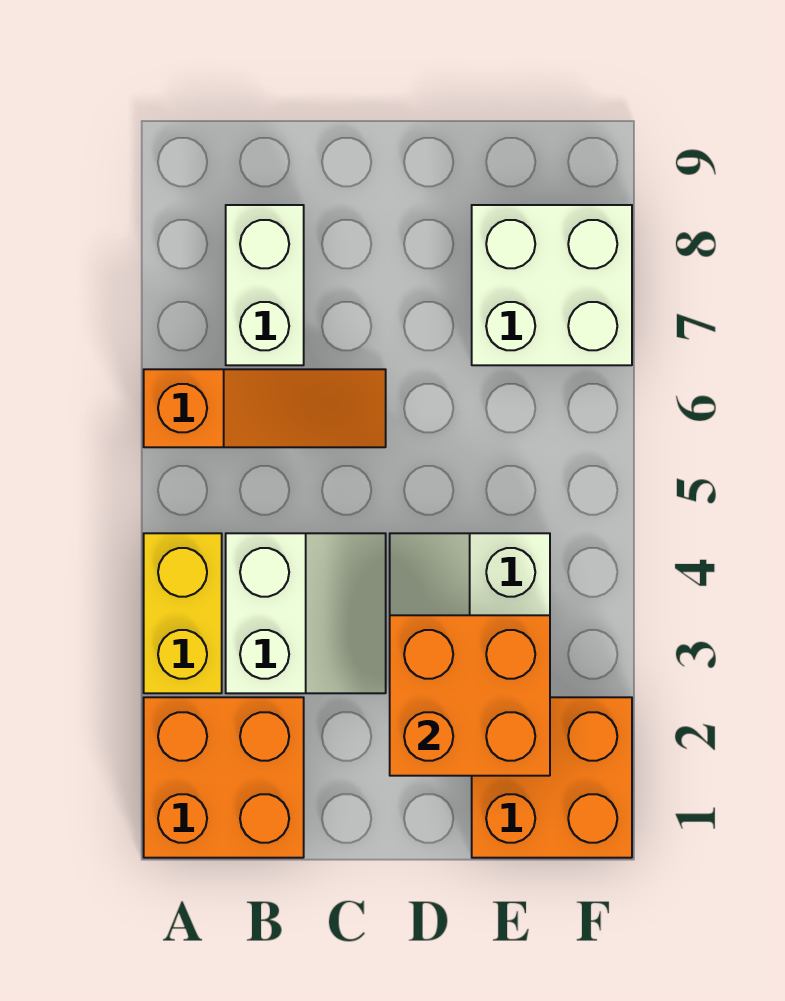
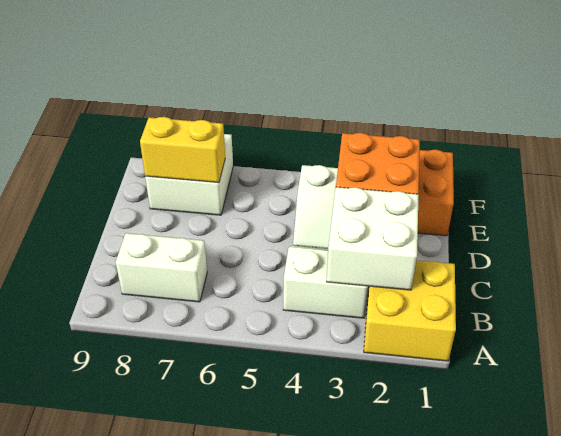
orange 2x2 brick [144,697,304,858] -> yellow 2x2 brick [364,260,456,361]
yellow 1x2 brick [144,533,222,693] -> yellow 1x2 brick moved to [140,117,225,183]
orange 1x3 slope [144,369,386,447] -> none
none -> white 2x2 brick [327,187,419,290]

